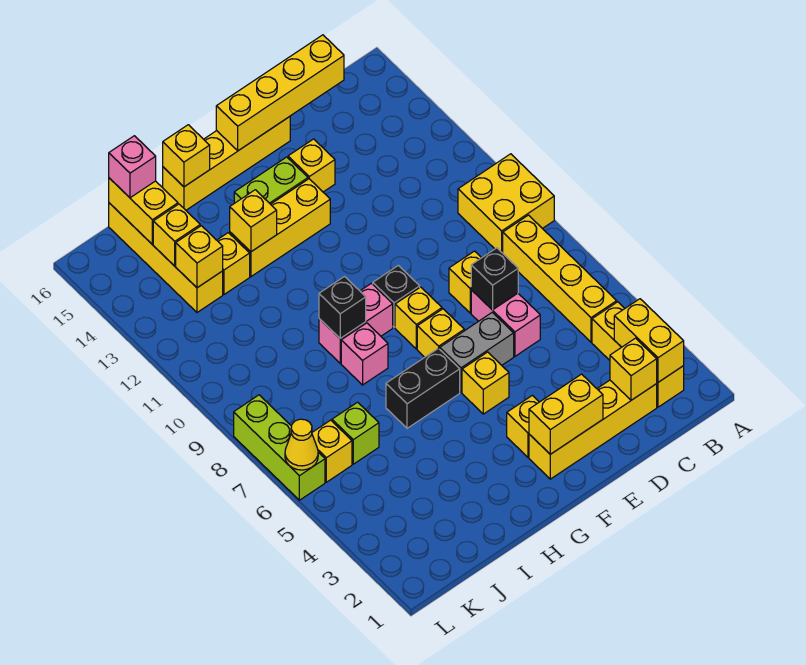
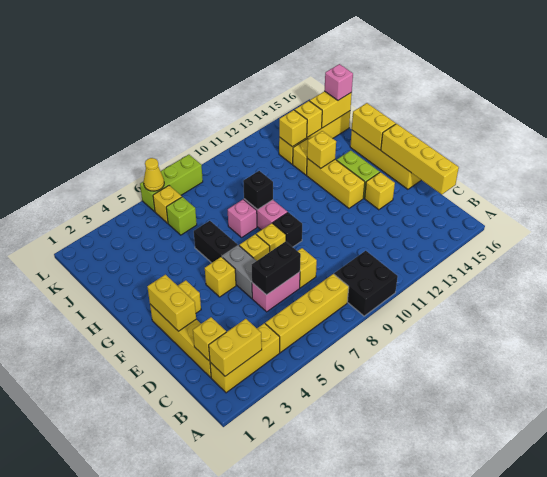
yellow 2x2 brick [458,154,554,253] -> black 2x2 brick [334,251,398,316]
black 1x1 brick [471,248,518,310] -> black 1x2 brick [252,241,301,295]
yellow 1x1 brick [163,125,210,187] -> yellow 1x2 brick [352,103,396,150]

